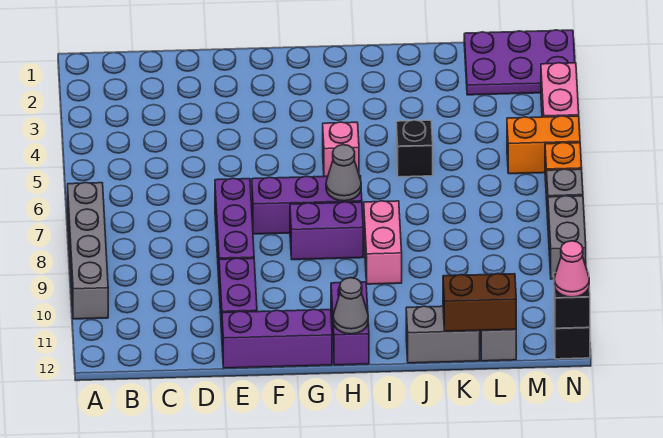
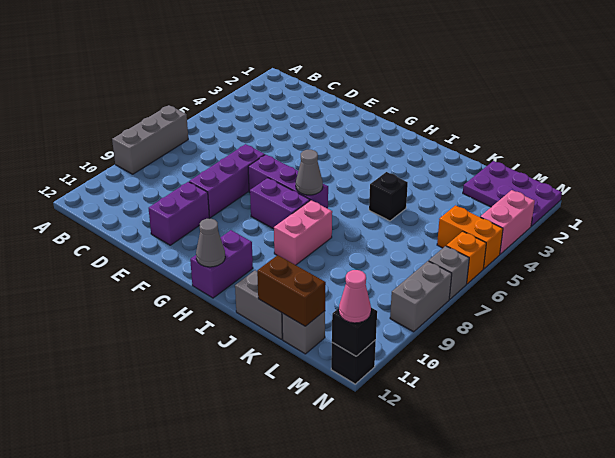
grey 1x4 brick [68,182,108,319] -> grey 1x3 brick [112,105,188,174]
purple 1x3 brick [222,309,332,368] -> none
pink 1x1 brick [323,122,359,177] -> none

